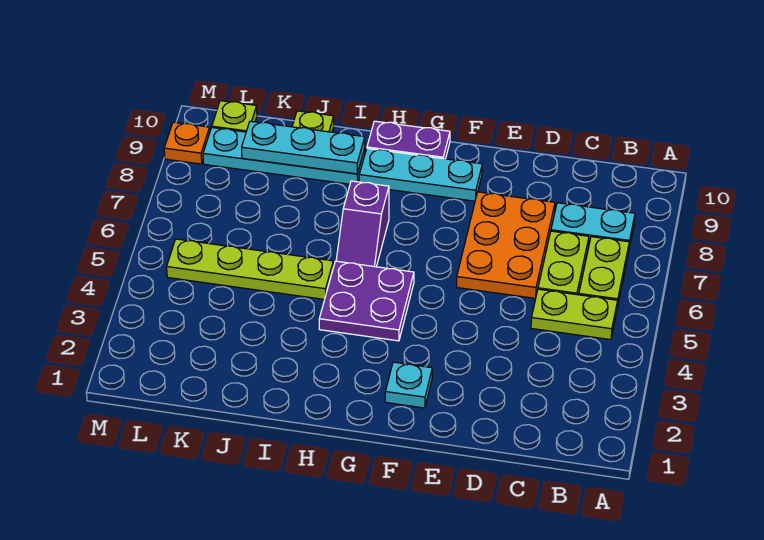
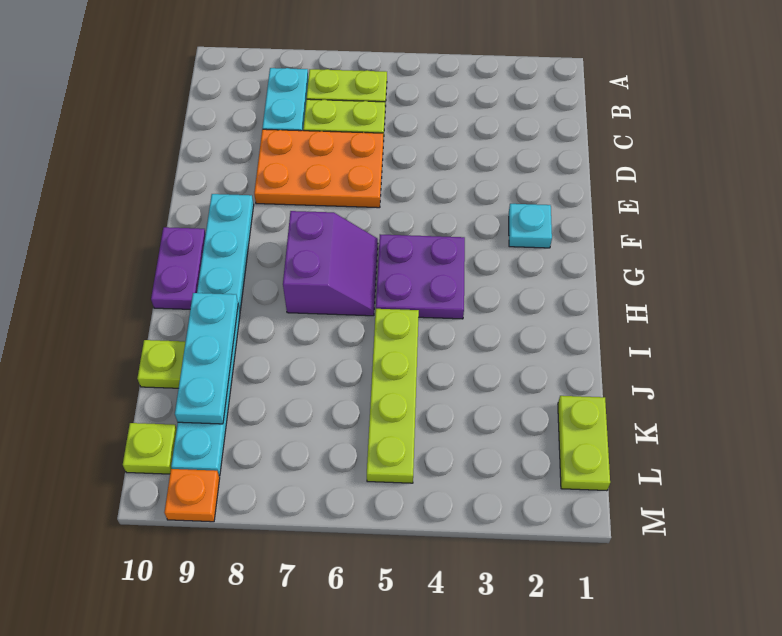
lime 1x2 plate [531,289,618,340] -> lime 1x2 plate moved to [558,396,610,491]
purple 1x2 slope [336,181,389,267] -> purple 2x2 slope [283,211,378,316]

